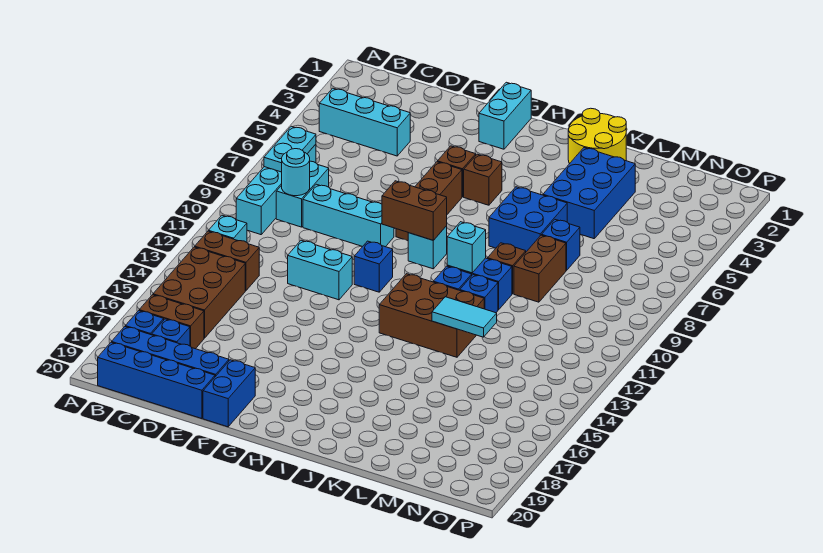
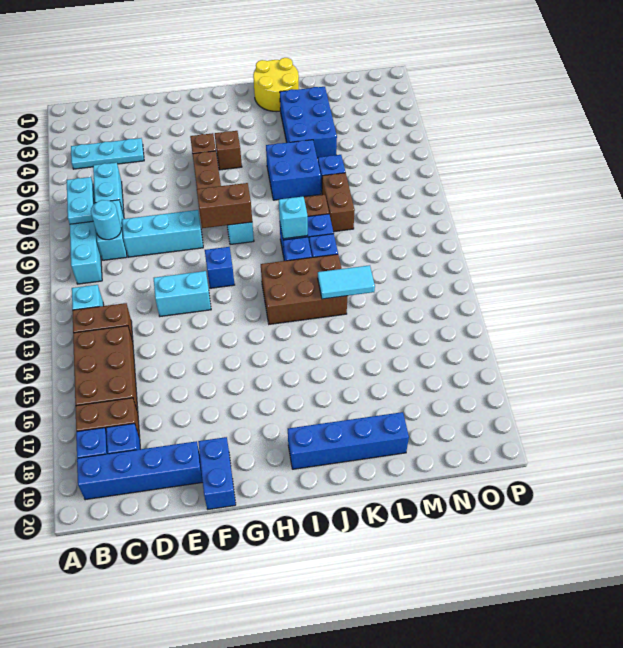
cyan 1x3 brick [319,88,410,156] -> cyan 1x3 plate [71,138,144,169]
blue 1x4 brick [98,342,215,419] -> blue 1x4 brick moved to [288,412,409,469]
cyan 1x2 brick [479,82,531,149] -> cyan 1x2 brick moved to [93,162,124,216]

